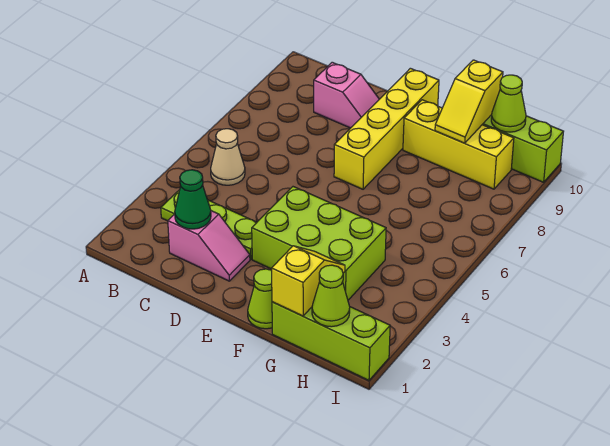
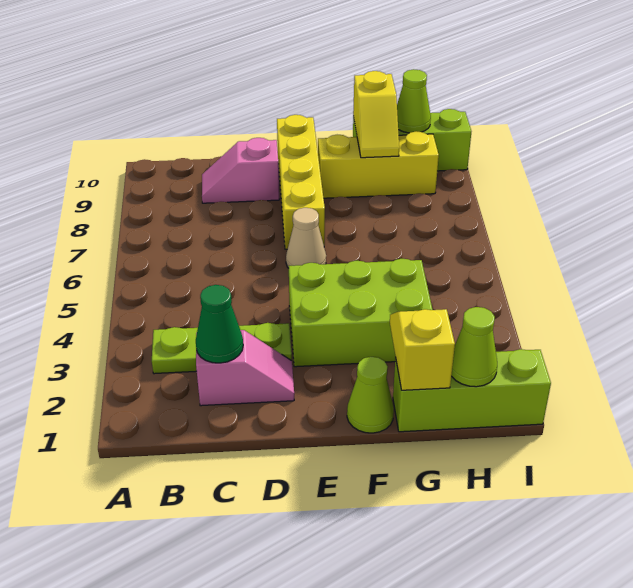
tan 1x1 cone [211,129,245,185] -> tan 1x1 cone moved to [286,208,326,268]
pink 1x2 slope [314,62,379,128] -> pink 1x2 slope turned to [202,138,279,203]

